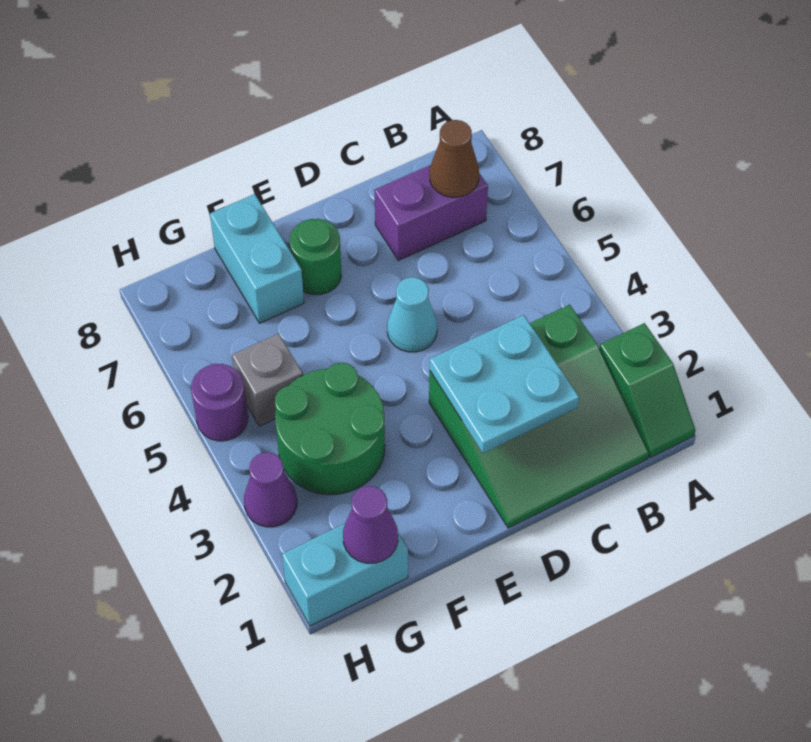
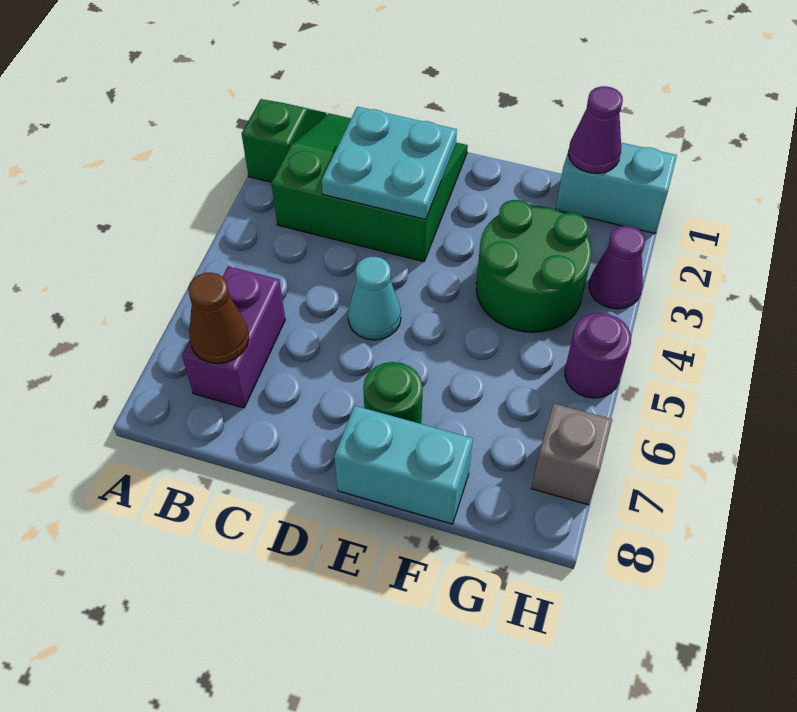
purple 1x2 brick [374,165,488,260] -> purple 1x2 brick turned to [182,266,285,408]
cyan 1x2 brick [210,194,304,323] -> cyan 1x2 brick turned to [334,406,473,524]
grey 1x1 brick [232,333,303,426] -> grey 1x1 brick moved to [532,404,612,505]

